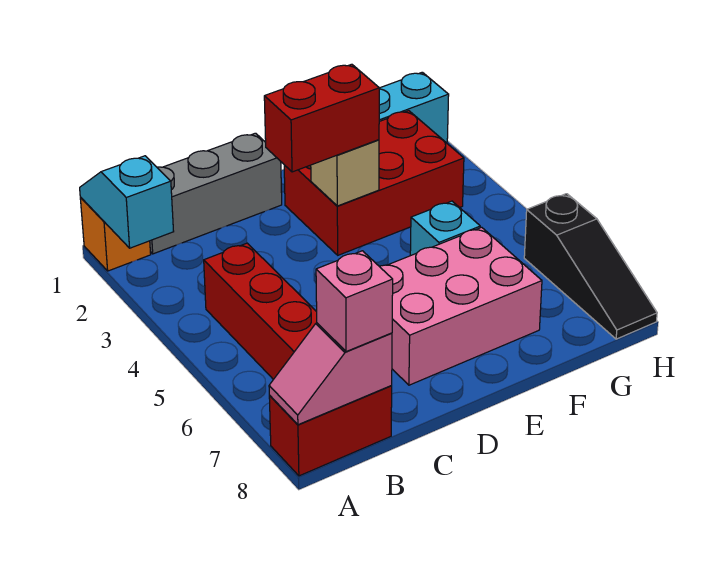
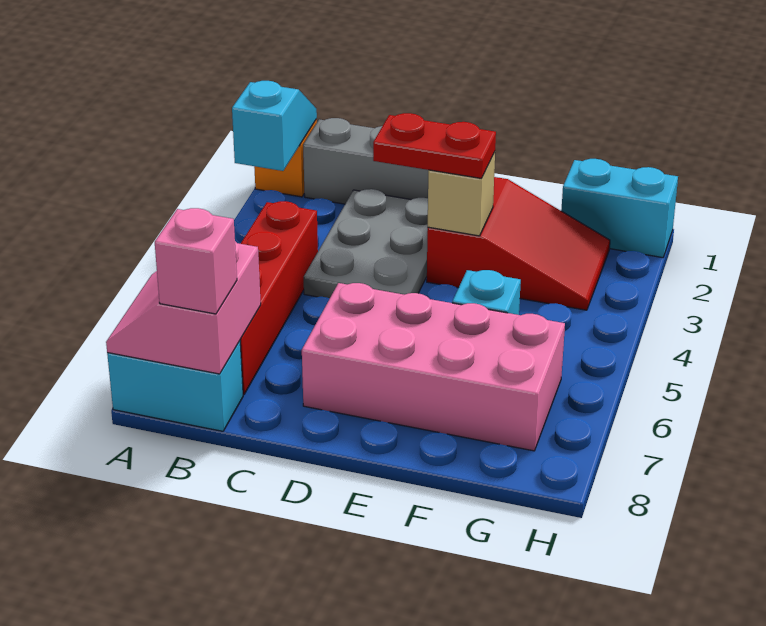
red 1x2 brick [269,386,392,476] -> cyan 1x2 brick [107,341,243,431]
pink 1x2 slope [269,323,392,425] -> pink 2x2 slope [106,241,261,374]
none -> grey 2x3 plate [304,189,428,298]
red 1x2 brick [264,64,379,172] -> red 1x2 plate [373,113,496,178]
pink 2x3 brick [379,227,542,385] -> pink 2x4 brick [302,283,565,451]
red 2x3 brick [284,111,464,255] -> red 2x3 slope [427,177,610,310]
black 1x3 slope [524,194,657,339] -> none

